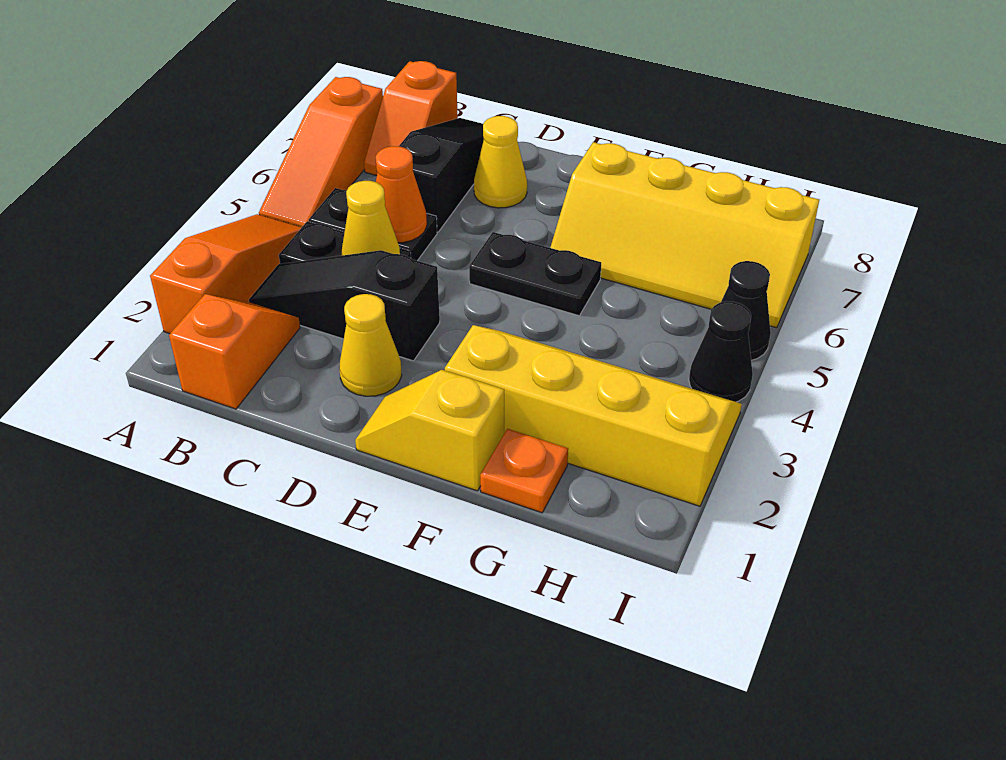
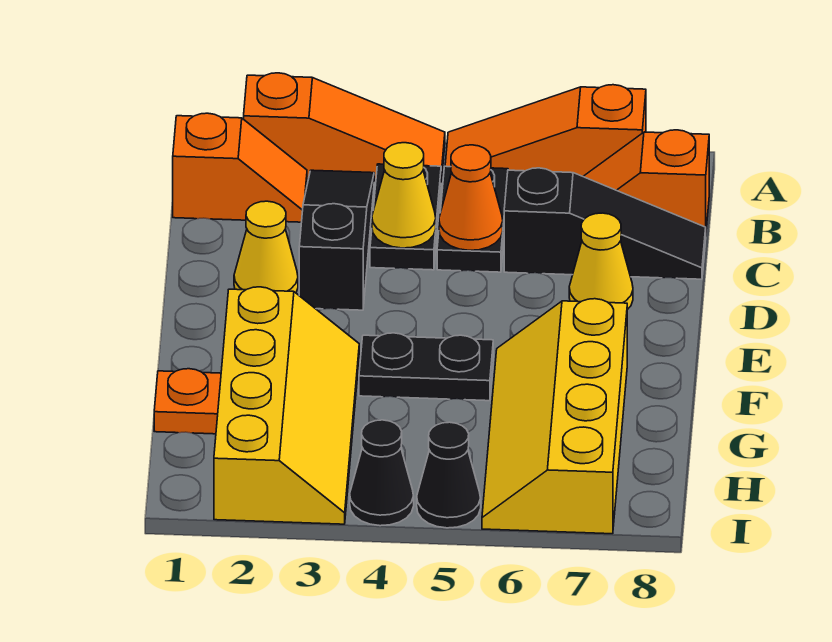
yellow 1x2 slope [355,370,504,491] -> none
black 1x2 plate [469,232,601,316] -> black 1x2 plate turned to [359,333,493,401]

